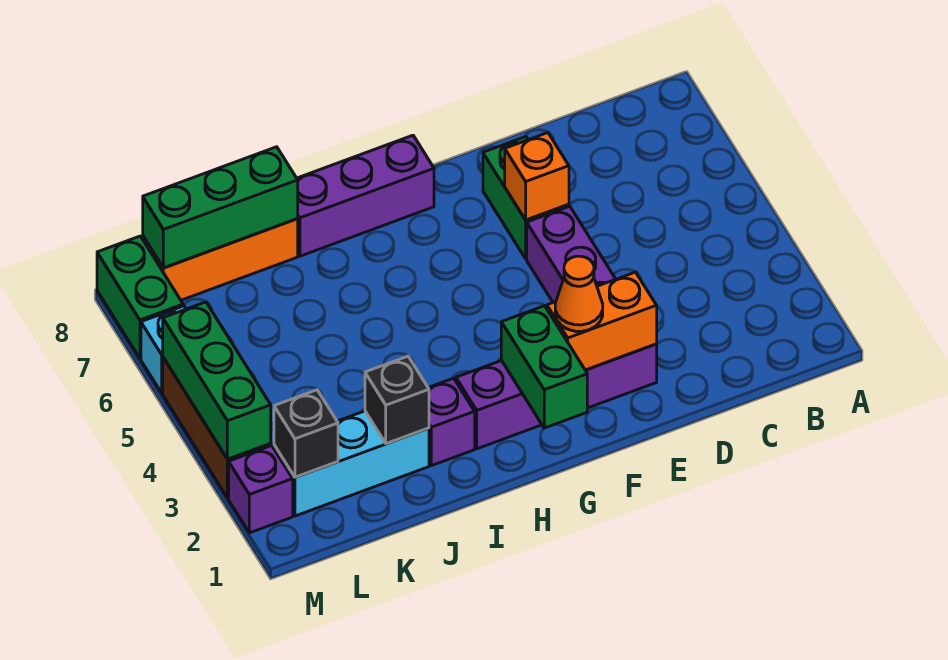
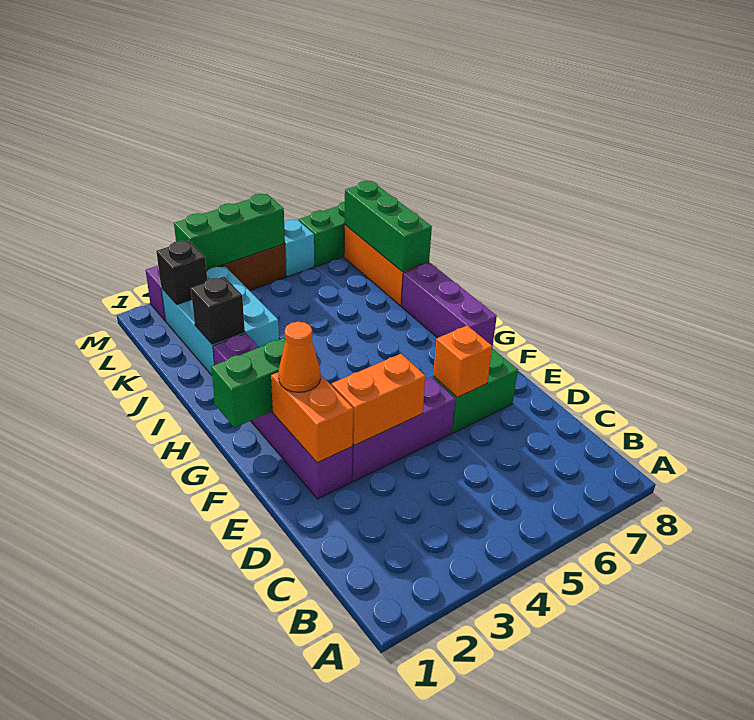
none -> orange 1x2 brick [332,354,426,445]
cyan 1x3 brick [274,411,429,516] -> cyan 2x3 brick [161,266,279,375]

